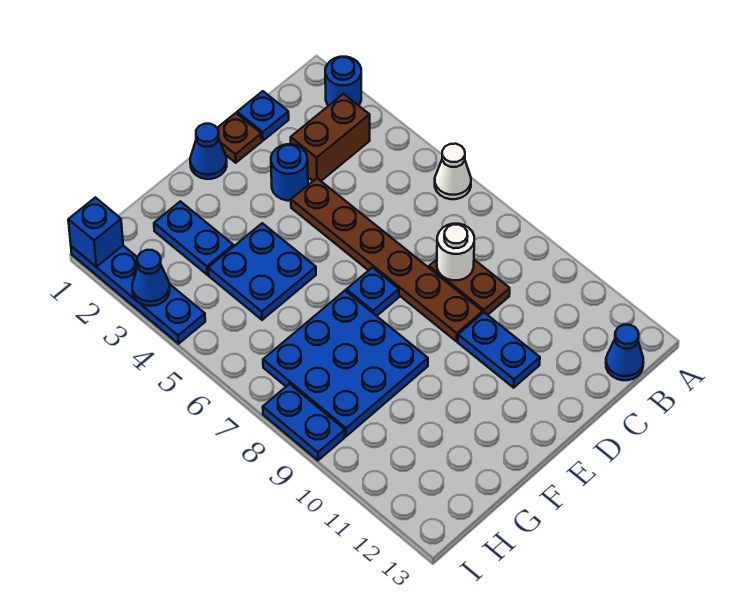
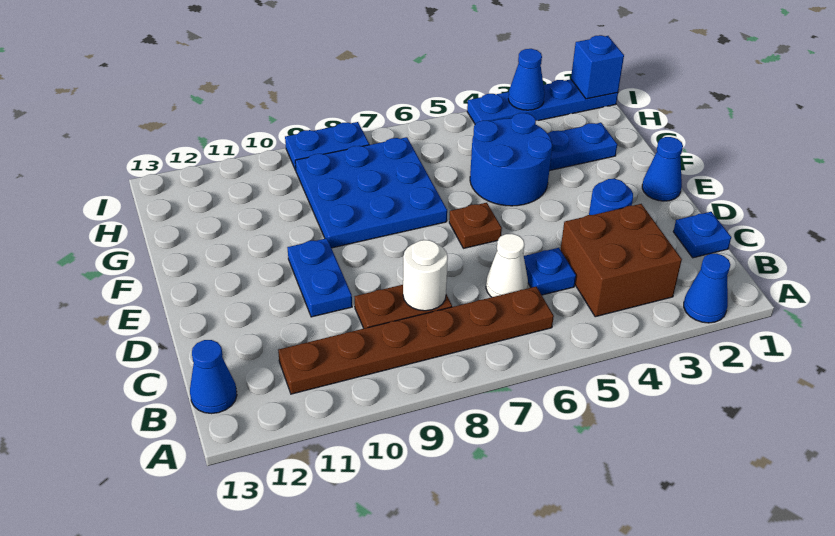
blue 1x1 round brick [325,57,361,106] -> blue 1x1 cone [684,254,730,323]
white 1x1 cone [435,144,471,199] -> white 1x1 cone moved to [486,234,528,297]
brown 1x2 brick [291,94,370,181] -> brown 2x2 brick [561,204,682,317]
brown 1x1 plate [217,113,262,163] -> brown 1x1 plate moved to [449,203,502,248]
brown 1x6 plate [291,178,483,341] -> brown 1x6 plate moved to [278,287,554,394]
blue 1x2 plate [458,313,540,388] -> blue 1x2 plate turned to [287,238,352,317]
blue 1x1 plate [346,268,399,316] -> blue 1x1 plate moved to [524,248,576,295]
blue 2x2 plate [208,223,316,320] -> blue 2x2 round brick [470,113,552,206]

